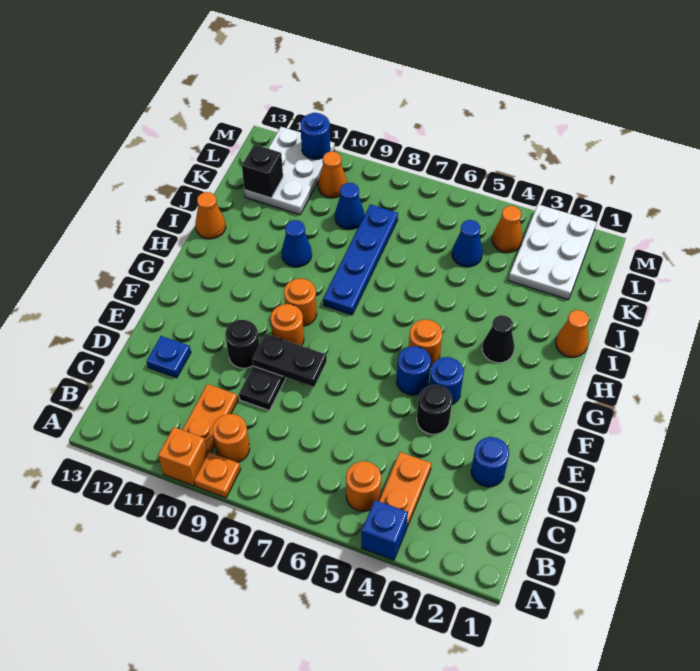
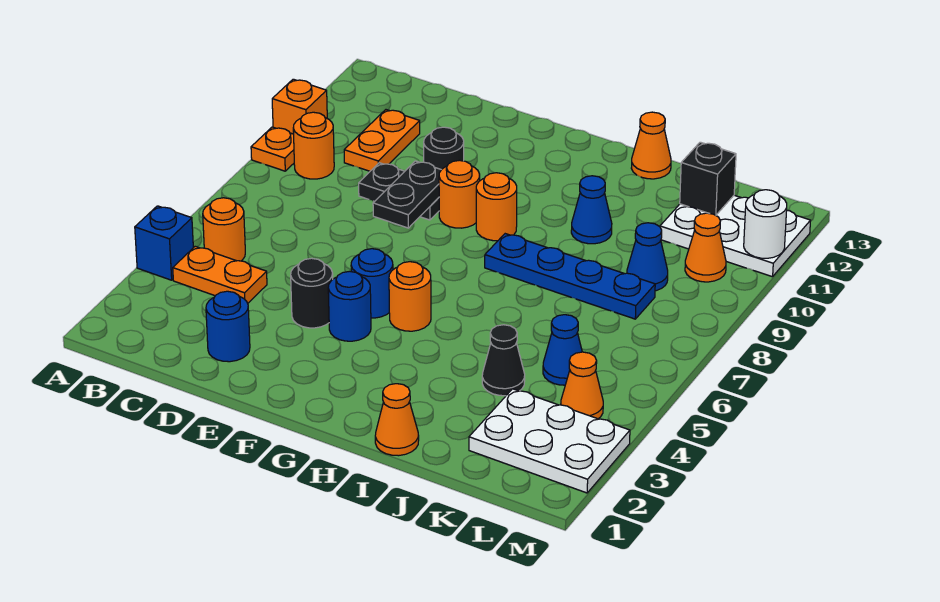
orange 1x2 plate [183,384,238,453] -> orange 1x2 plate turned to [344,110,420,171]
blue 1x1 plate [147,336,191,378] -> none
black 1x1 cone [482,315,515,363] -> black 1x1 cone moved to [482,325,525,396]
blue 1x1 round brick [300,113,330,159] -> white 1x1 round brick [744,190,787,258]

